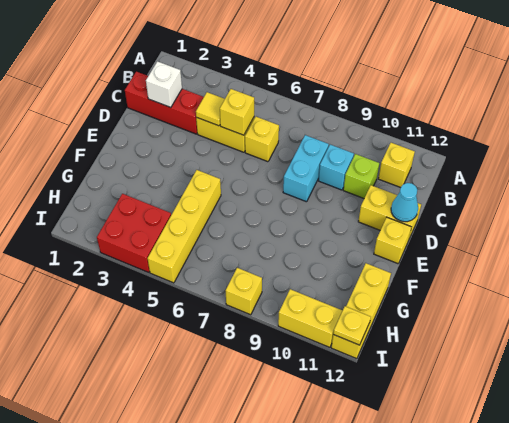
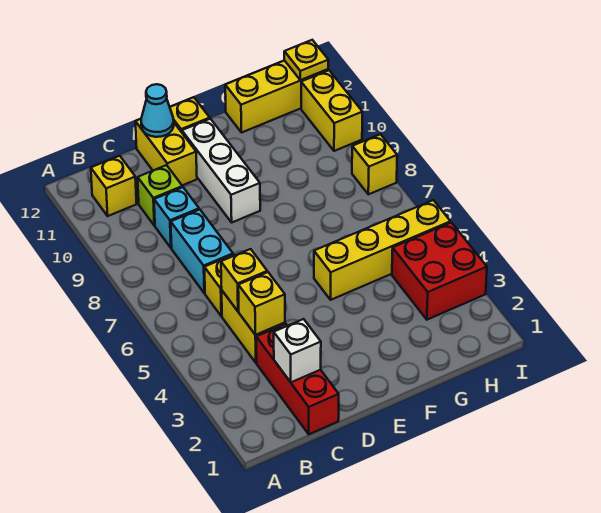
yellow 1x1 tile [196,92,225,126] -> yellow 1x1 brick [238,272,285,335]
cyan 1x2 brick [283,135,329,202] -> cyan 1x2 brick turned to [171,209,233,293]
none -> white 1x3 brick [182,119,260,222]

